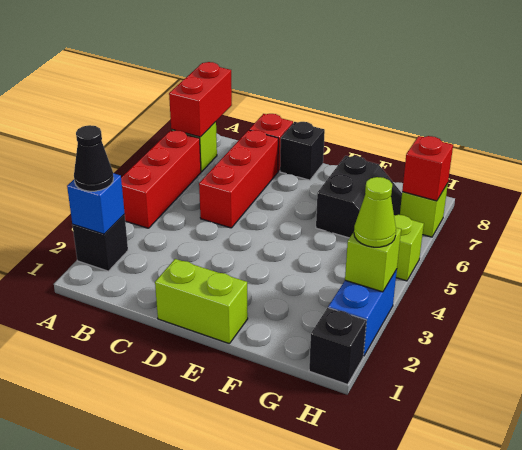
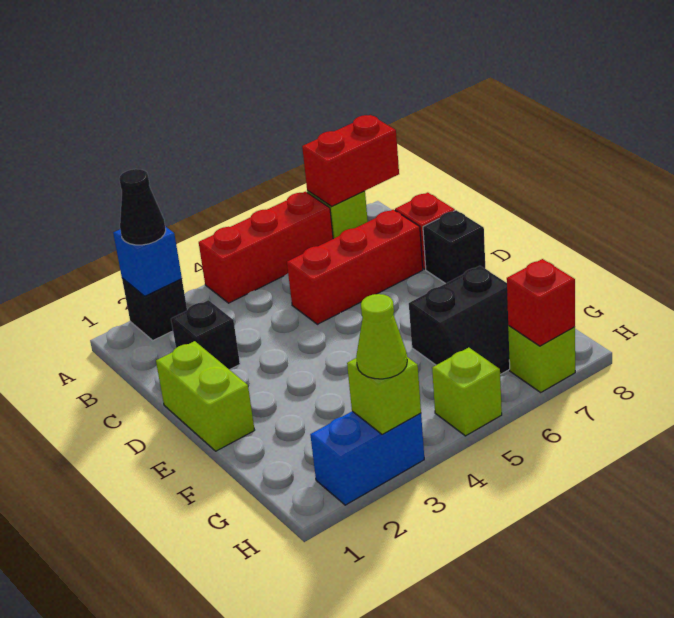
black 1x1 brick [309,308,366,384] -> black 1x1 brick moved to [171,300,240,370]

